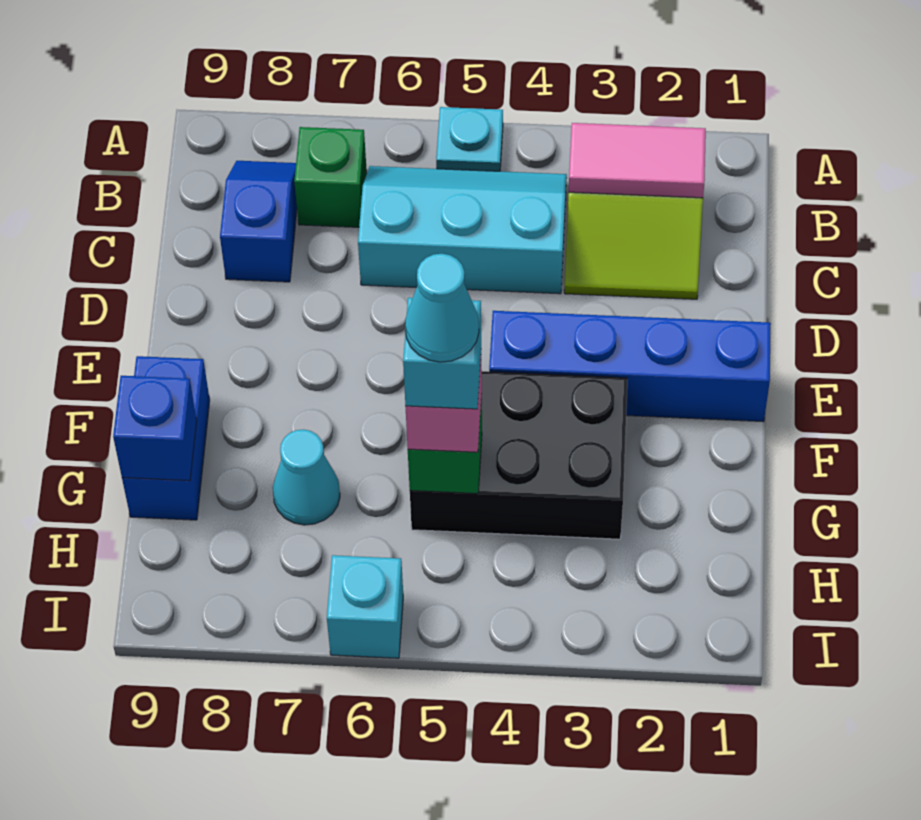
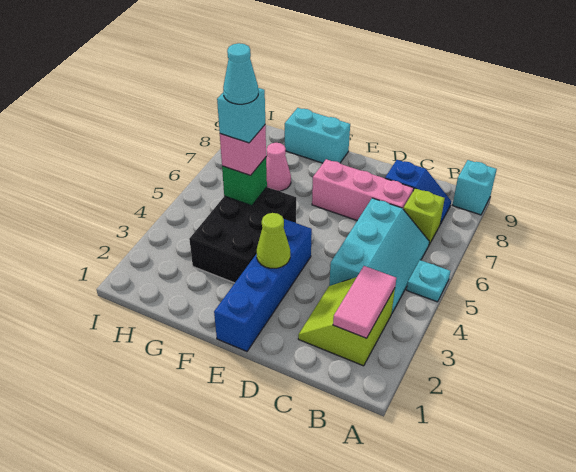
green 1x1 brick [294,127,367,227] -> lime 1x1 brick [403,188,445,244]
none -> pink 1x3 brick [312,159,414,220]
none -> lime 1x1 cone [257,213,290,268]
blue 1x2 brick [122,356,210,520] -> cyan 1x2 brick [285,108,350,163]
cyan 1x1 cone [273,430,340,525] -> pink 1x1 cone [266,143,291,191]
blue 1x1 brick [113,376,197,481] -> none
cyan 1x1 brick [327,555,403,658] -> cyan 1x1 brick moved to [453,160,497,215]

